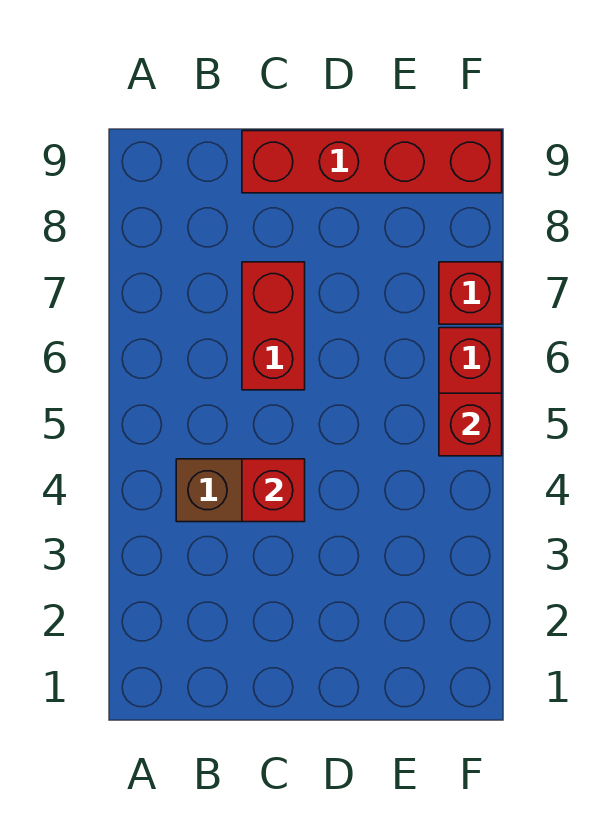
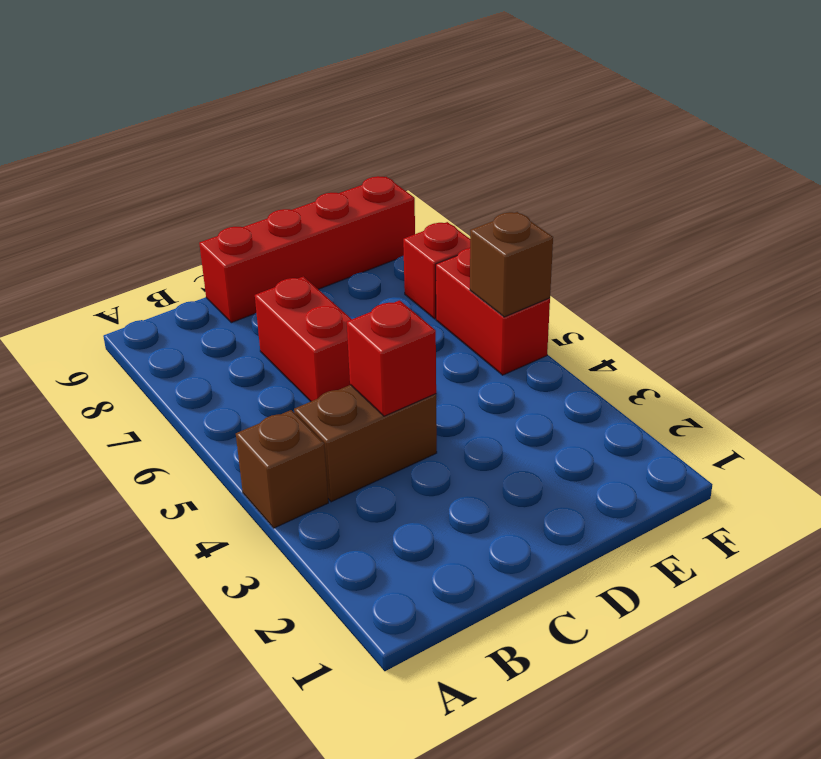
none -> brown 1x1 brick [236,410,328,528]
red 1x1 brick [439,393,502,456] -> brown 1x1 brick [470,212,553,317]

